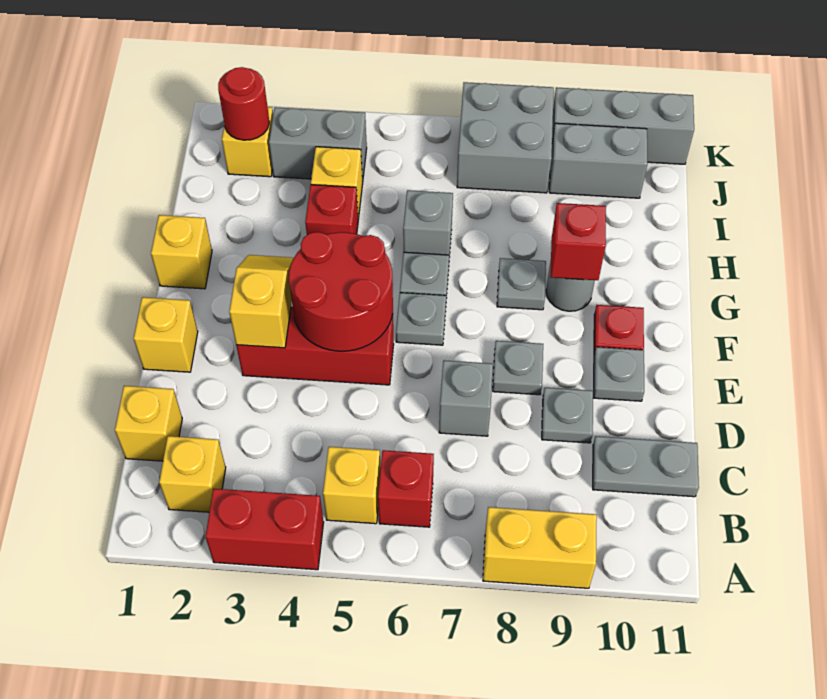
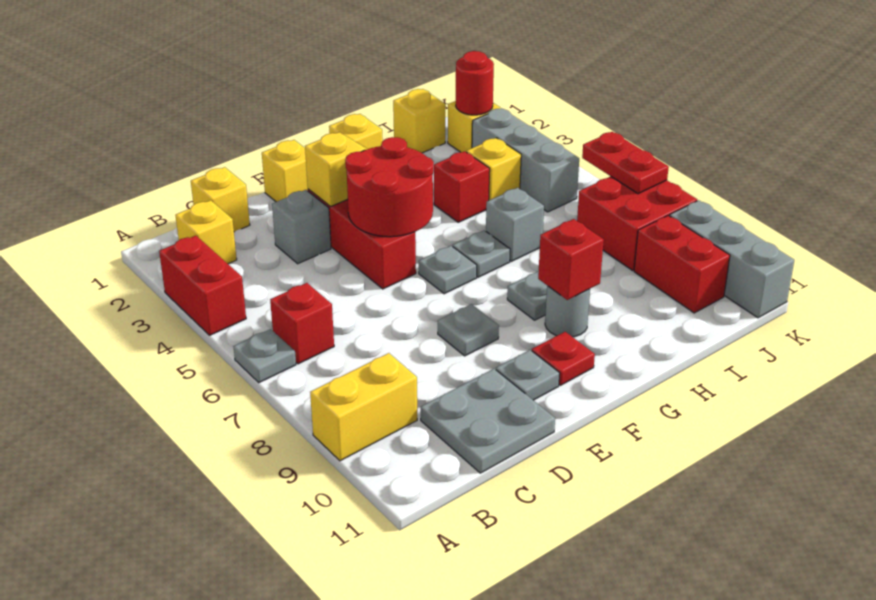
yellow 1x2 brick [483,507,597,588] -> yellow 1x2 brick turned to [310,353,417,461]
yellow 1x1 brick [323,447,381,524] -> yellow 1x1 brick moved to [393,89,445,153]
grey 1x2 plate [593,436,699,497] -> grey 2x2 plate [421,369,555,473]
grey 1x1 brick [439,360,493,436] -> grey 1x1 brick moved to [272,190,331,264]
grey 1x1 plate [542,388,593,443] -> grey 1x1 plate moved to [233,329,296,383]
grey 1x2 brick [269,107,367,182] -> grey 1x3 brick [472,108,579,212]
grey 2x2 brick [457,82,554,193] -> red 2x2 brick [577,176,697,270]
grey 1x2 brick [549,123,648,198] -> red 1x2 brick [634,216,730,313]
none -> red 1x2 plate [582,132,669,194]

